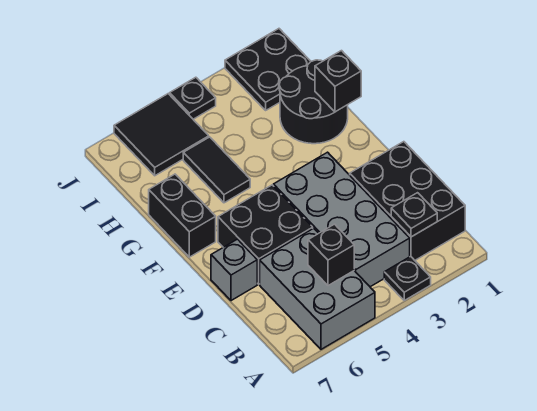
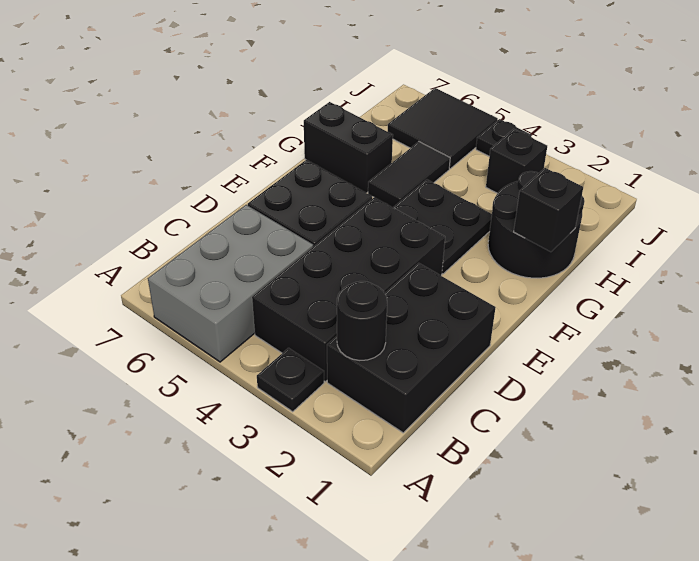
black 1x1 plate [391,193,437,237] -> black 1x1 round brick [337,281,387,360]
grey 2x4 brick [274,152,410,287] -> black 2x4 brick [252,197,445,382]
black 1x1 brick [308,224,354,286] -> black 1x1 brick moved to [486,129,547,193]
grey 1x1 brick [211,239,257,301] -> none
black 1x2 brick [149,174,216,257] -> black 1x2 brick turned to [304,102,393,193]
black 2x2 plate [225,29,311,110] -> black 2x2 plate moved to [393,180,492,274]

